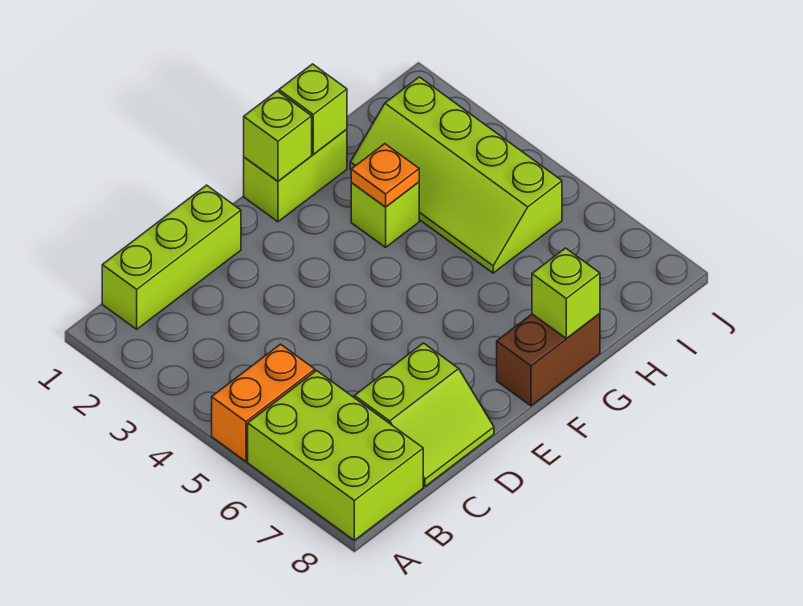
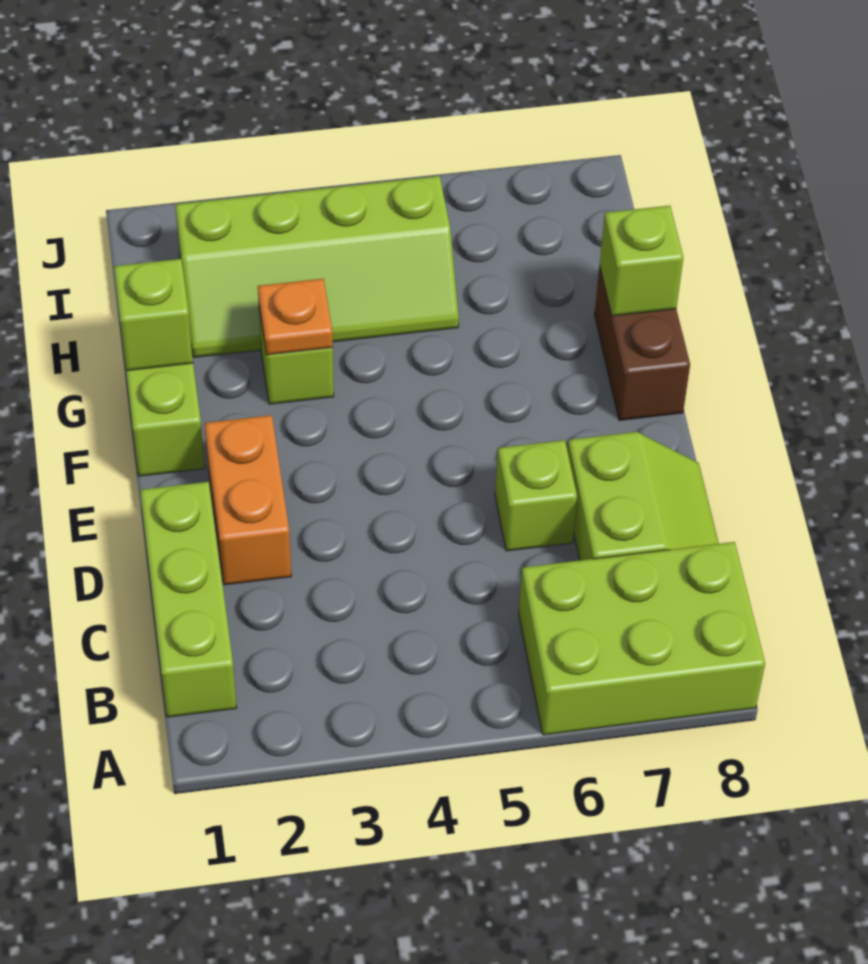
orange 1x2 brick [212,344,315,461] -> orange 1x2 brick moved to [205,415,291,585]
lime 1x1 brick [244,91,312,181] -> lime 1x1 brick moved to [495,440,577,551]

